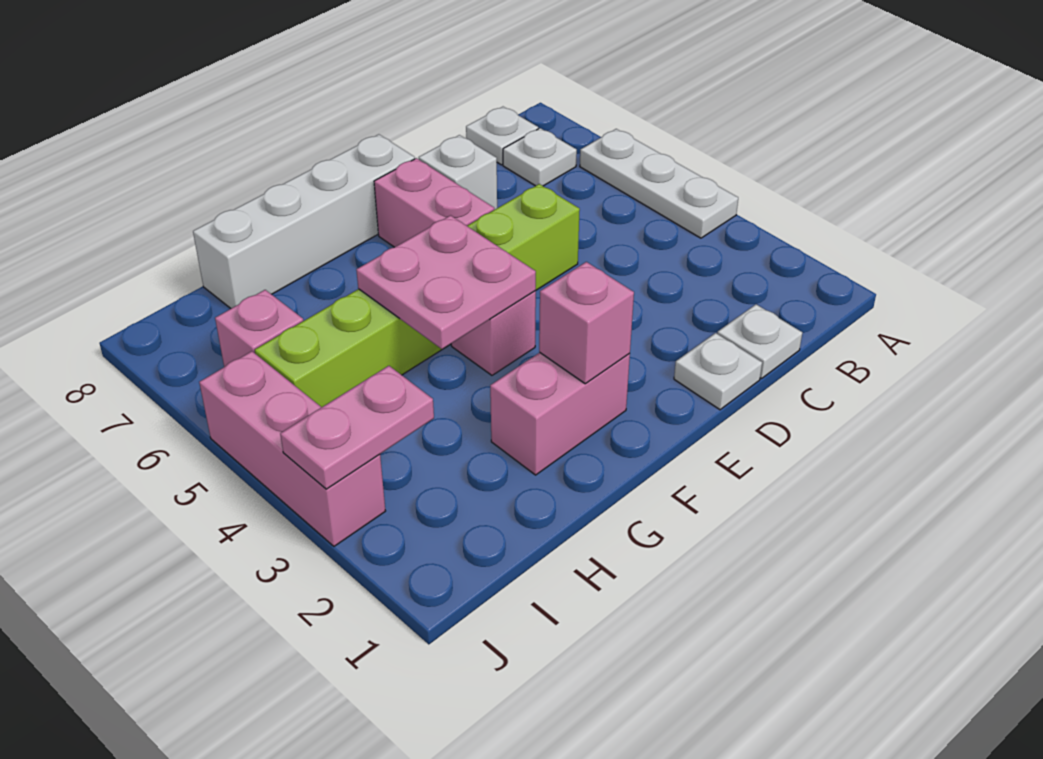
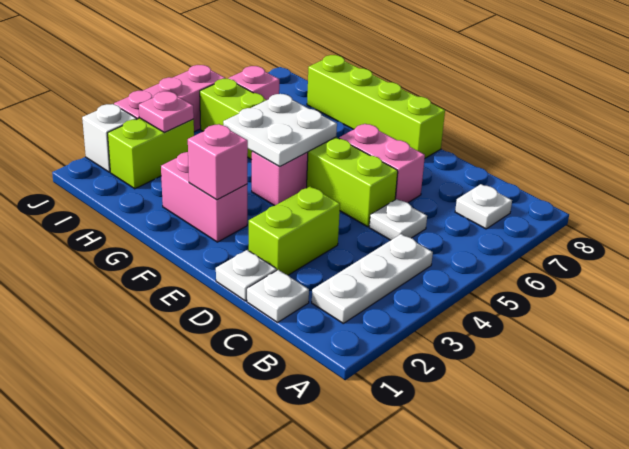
white 1x3 plate [580,129,738,238] -> white 1x3 plate moved to [312,234,433,323]
white 1x1 plate [466,107,538,165] -> white 1x1 plate moved to [369,199,427,240]
none -> lime 1x2 brick [249,186,340,275]
white 1x1 brick [419,135,497,210] -> white 1x1 brick moved to [82,104,137,172]
pink 1x2 brick [374,158,494,247] -> pink 1x2 brick turned to [339,124,425,203]
white 1x4 brick [193,134,415,308] -> lime 1x4 brick [307,55,445,158]
pink 2x2 plate [356,215,536,349] -> white 2x2 plate [223,94,337,166]
none -> lime 1x2 brick [108,118,194,189]
pink 1x2 plate [280,366,434,489] -> pink 1x1 plate [139,91,194,132]

